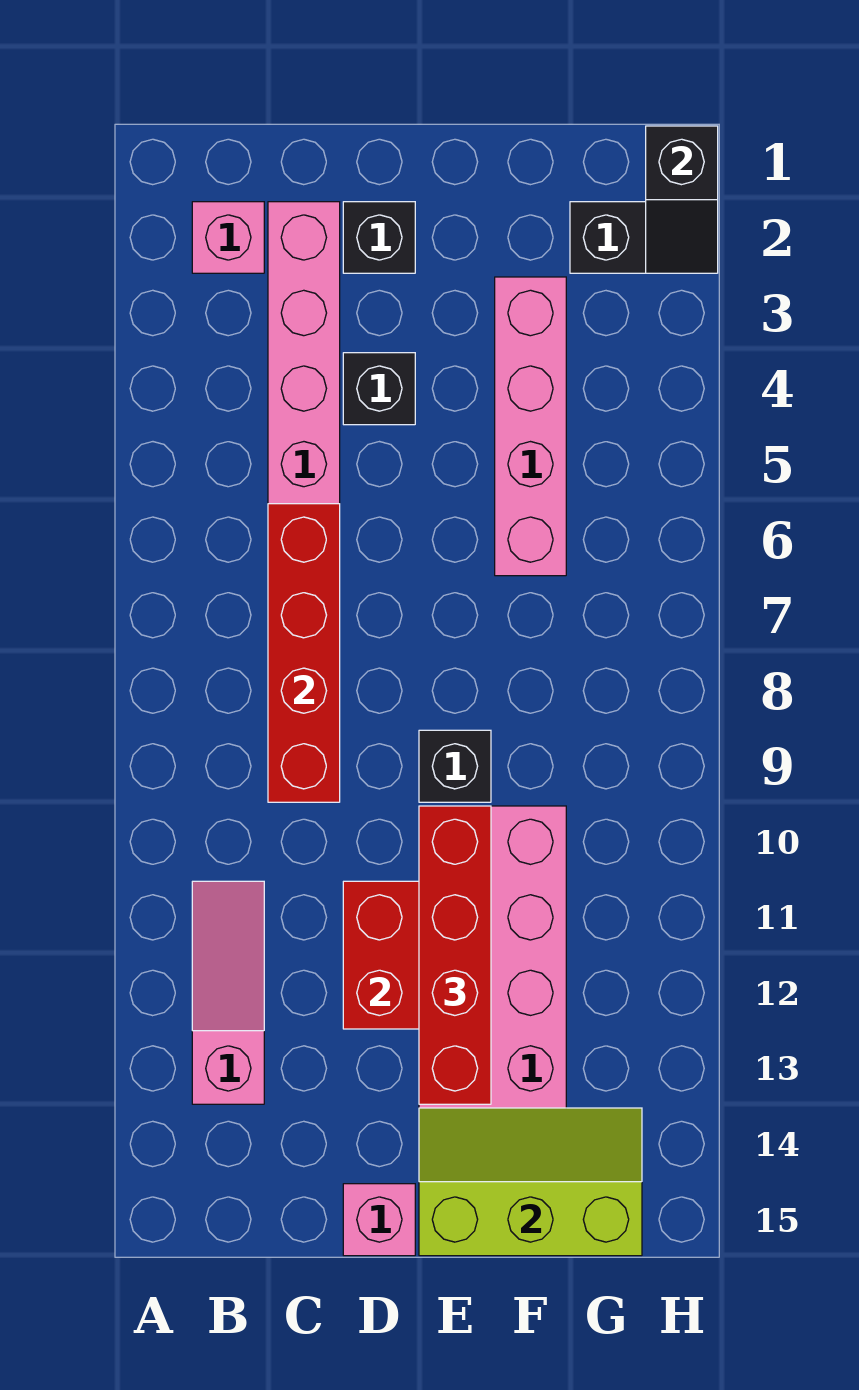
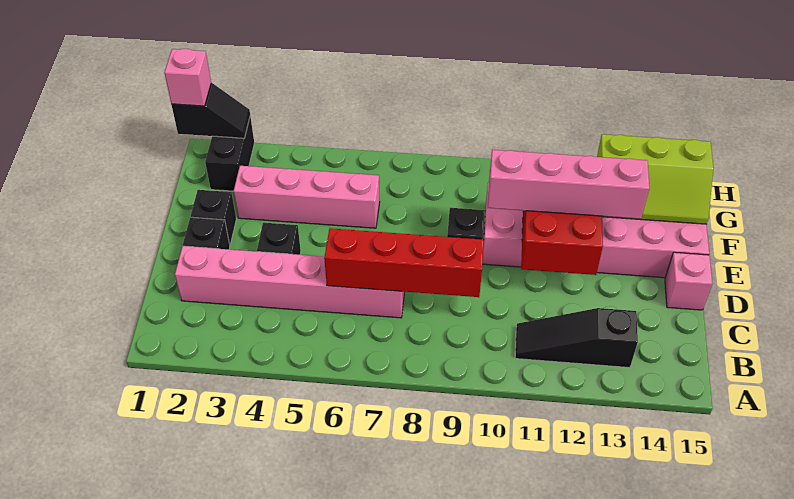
pink 1x1 brick [192,202,264,273] -> pink 1x1 brick moved to [164,49,211,106]
pink 1x3 slope [192,881,264,1104] -> black 1x3 slope [515,308,638,368]
none -> black 1x1 brick [191,190,236,245]
red 1x4 brick [419,806,491,1104] -> pink 1x4 brick [488,150,649,219]
lime 2x3 slope [419,1108,642,1256] -> lime 2x3 slope turned to [597,134,713,224]

